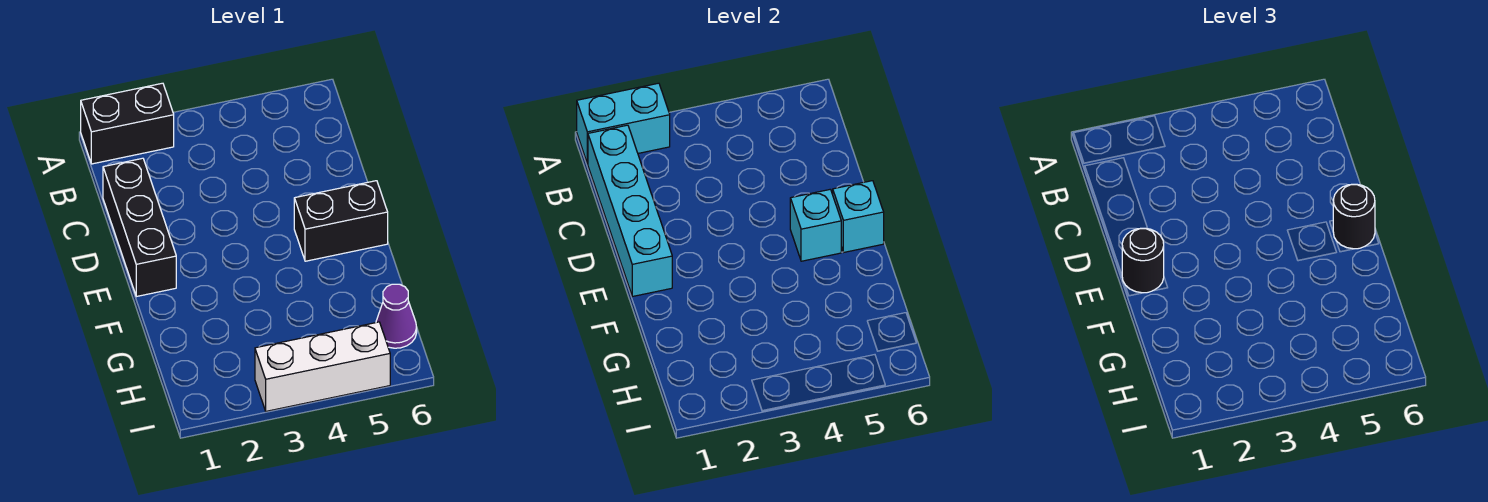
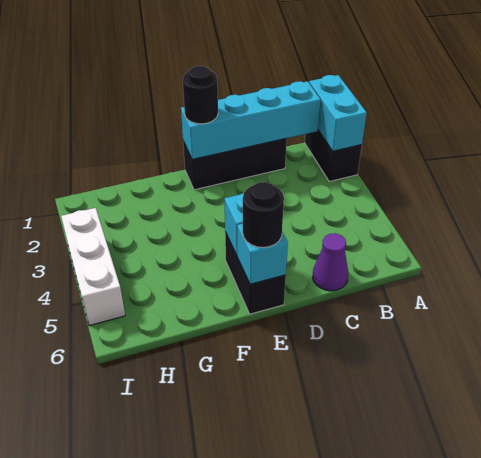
purple 1x1 cone [376,284,417,348] -> purple 1x1 cone moved to [312,233,348,291]

